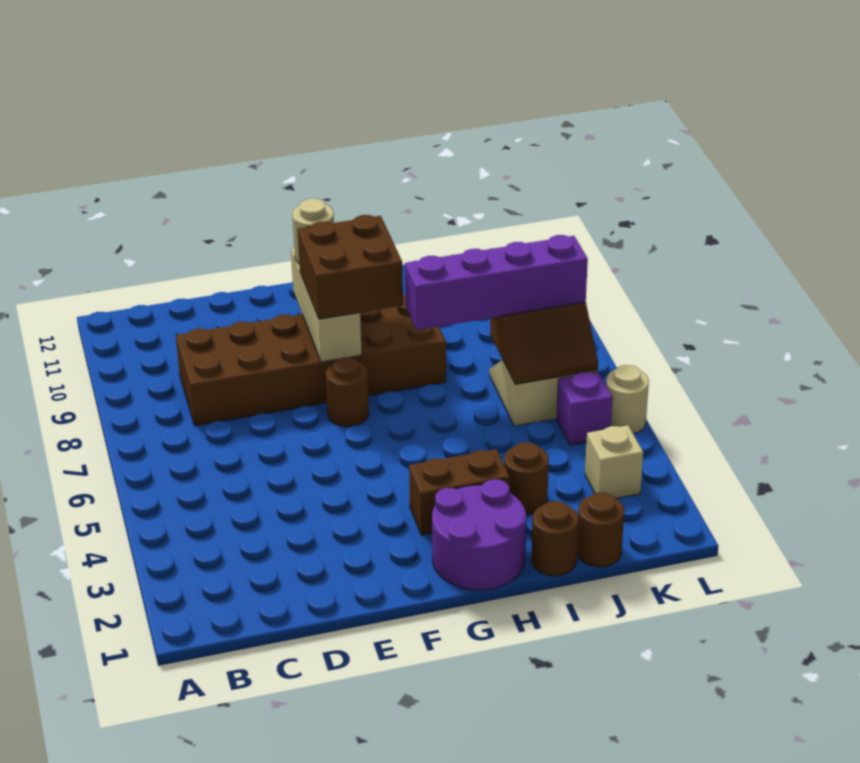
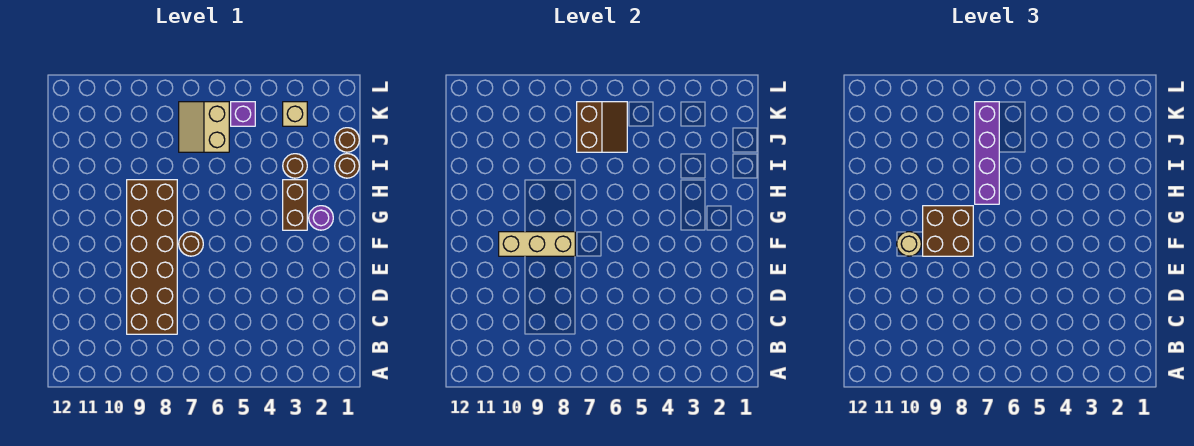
purple 2x2 round brick [432,479,526,590] -> purple 1x1 round brick [309,206,333,230]
tan 1x1 round brick [606,365,649,434] -> none

